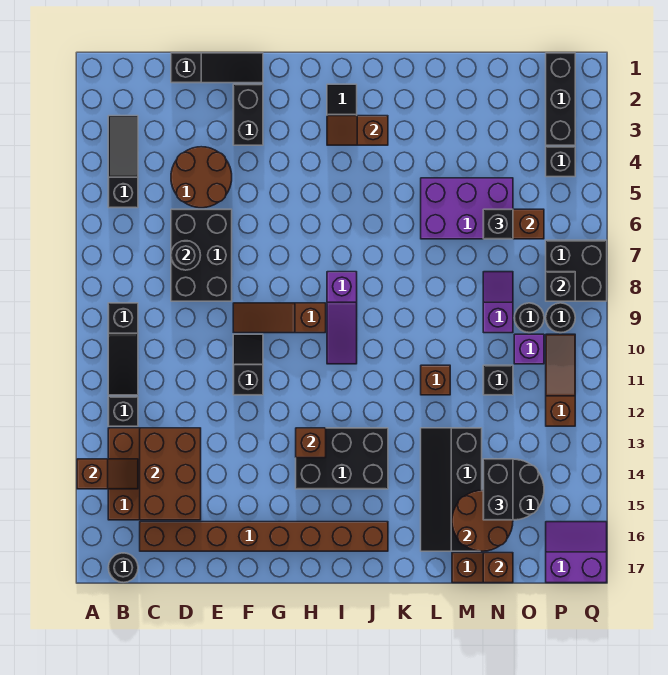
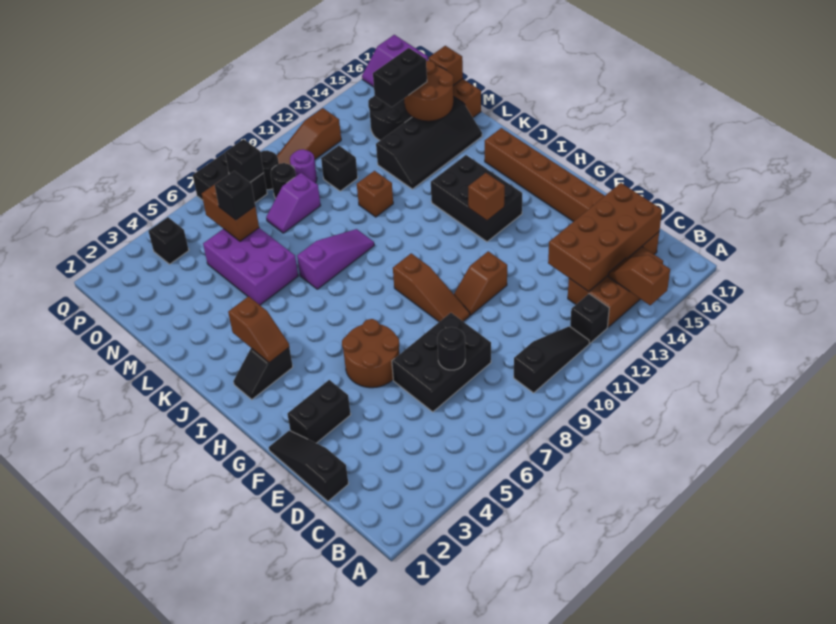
black 1x3 slope [108,116,138,208] -> none
black 1x1 round brick [108,553,138,583] -> none
brown 2x3 brick [140,428,201,520] -> brown 2x4 brick [548,183,662,292]
brown 2x2 round brick [171,147,232,208] -> brown 2x2 round brick moved to [342,319,399,388]
black 1x2 slope [233,334,263,395] -> brown 1x2 slope [454,251,507,315]
purple 1x3 slope [327,272,357,364] -> purple 1x3 slope moved to [297,229,374,289]
purple 1x1 brick [514,334,544,364] -> purple 1x1 round brick [290,149,317,183]
black 1x3 brick [546,53,575,145] -> none

